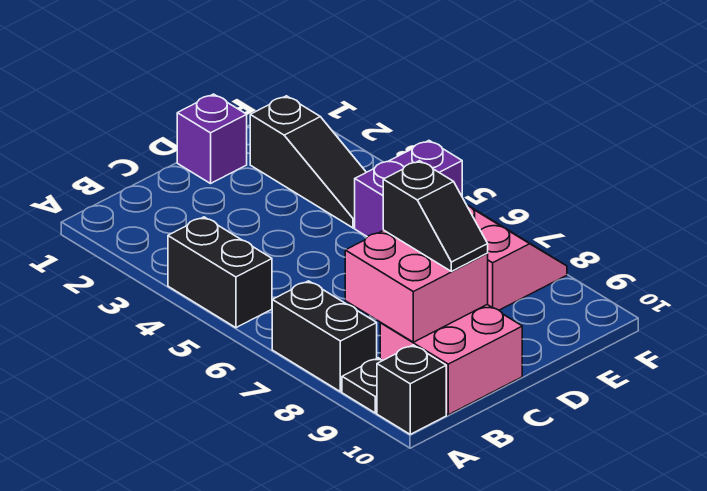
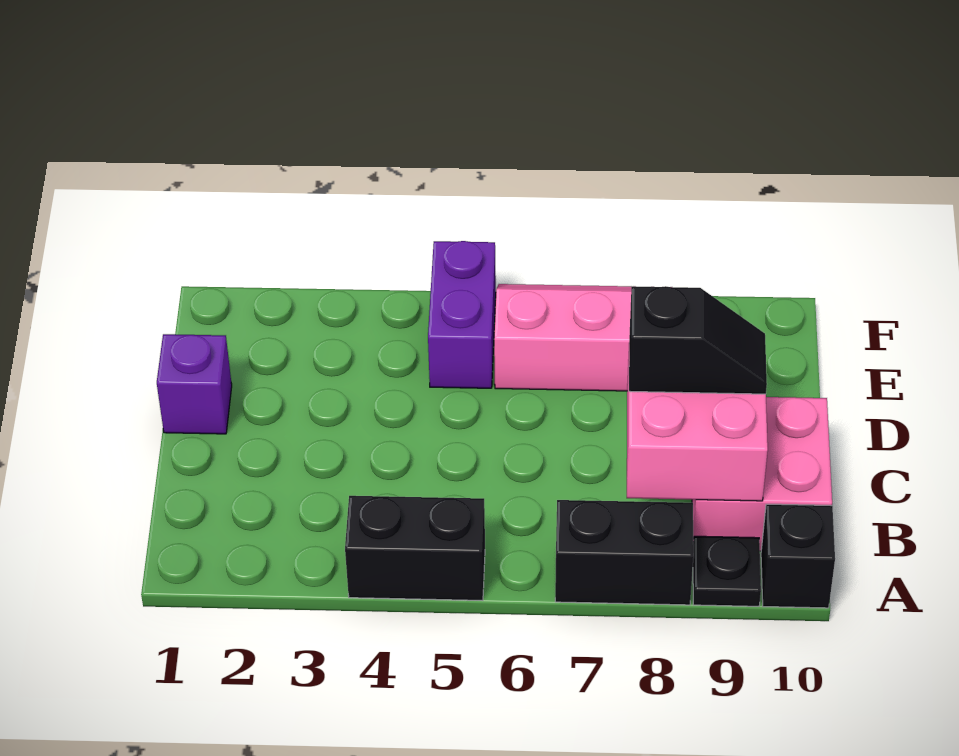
black 1x3 slope [250,96,366,228] -> none

